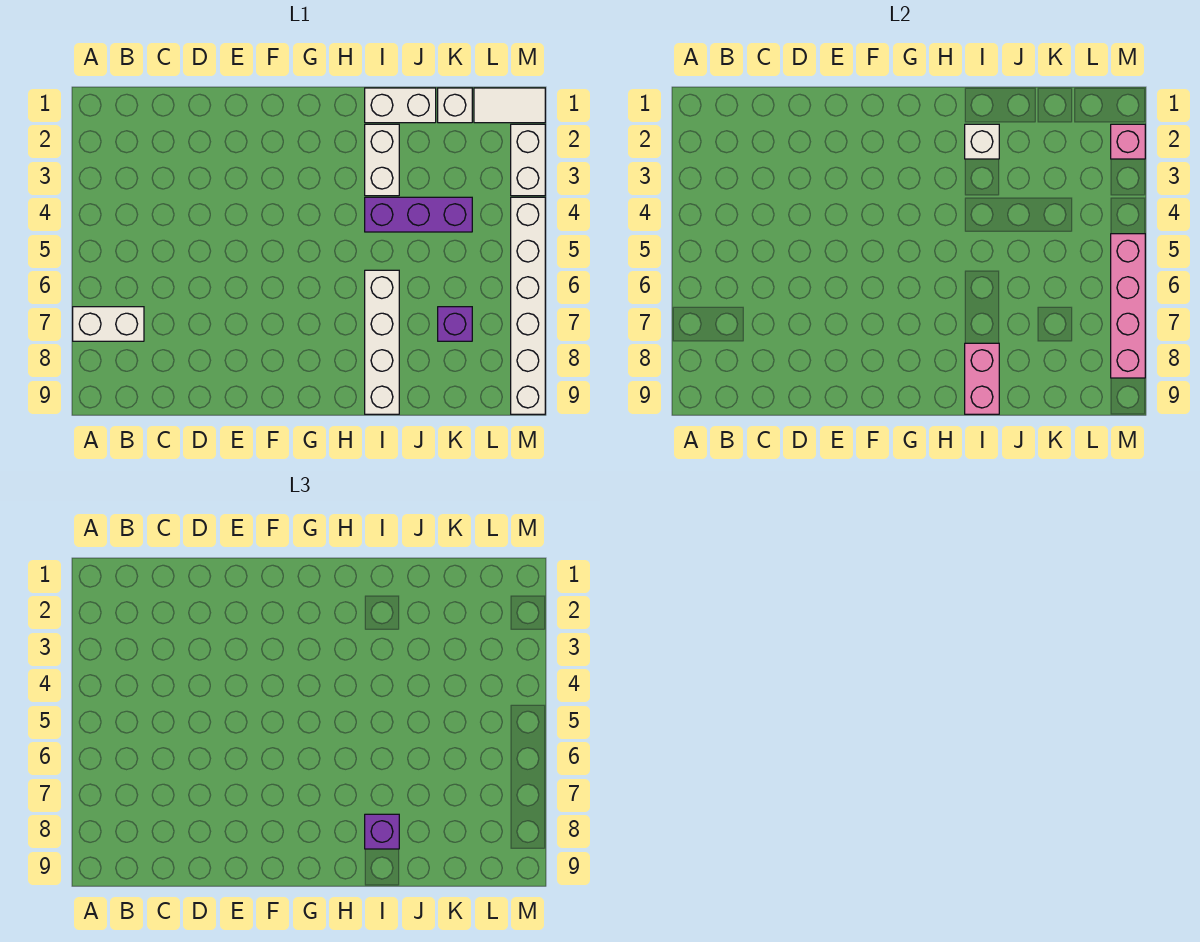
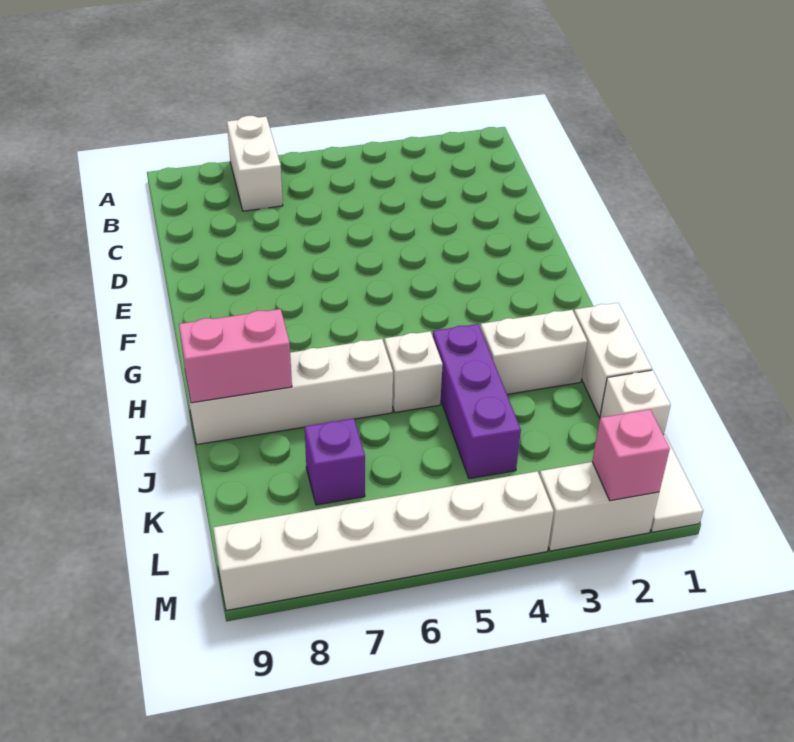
white 1x1 brick [965,124,999,159] -> white 1x1 brick moved to [384,331,443,412]
purple 1x1 brick [365,814,399,849] -> none
pink 1x4 brick [1111,234,1145,378] -> none

